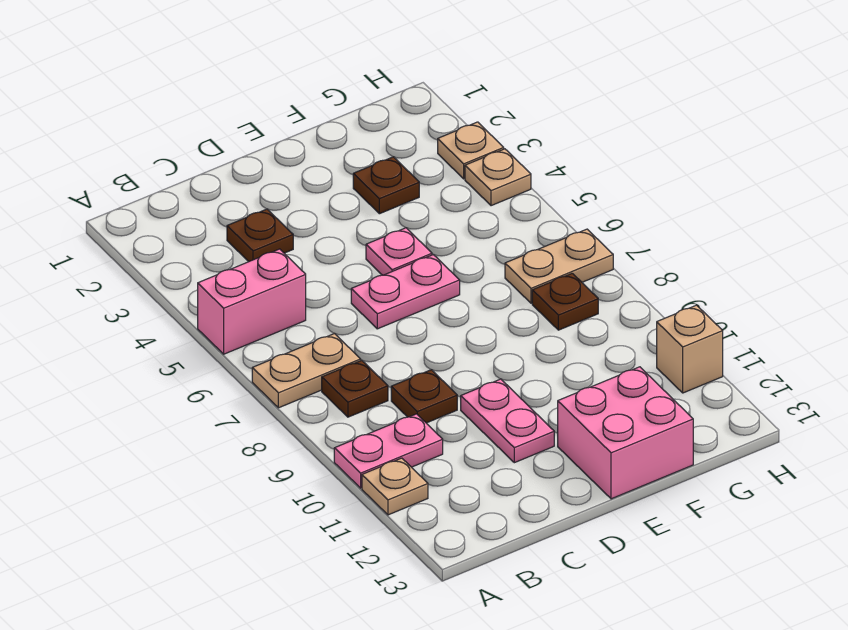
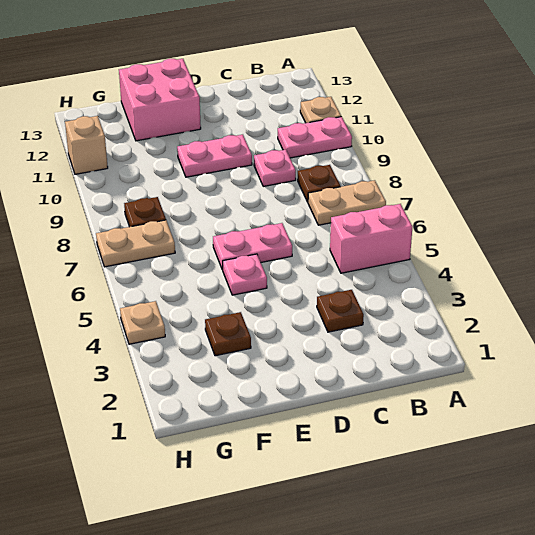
brown 1x1 plate [391,370,457,423] -> pink 1x1 plate [254,150,296,186]
pink 1x2 plate [461,379,554,463] -> pink 1x2 plate turned to [177,135,252,177]
tan 1x1 plate [438,122,504,179] -> none

